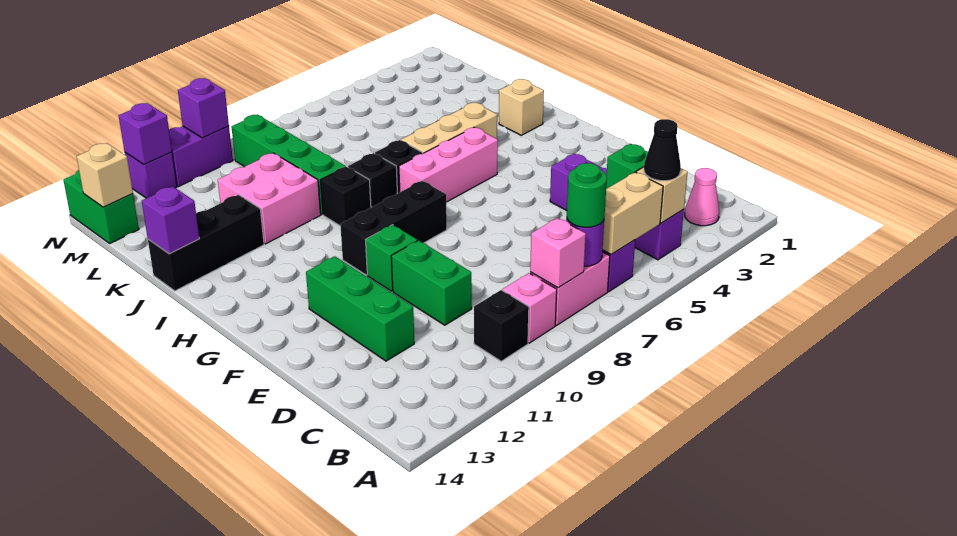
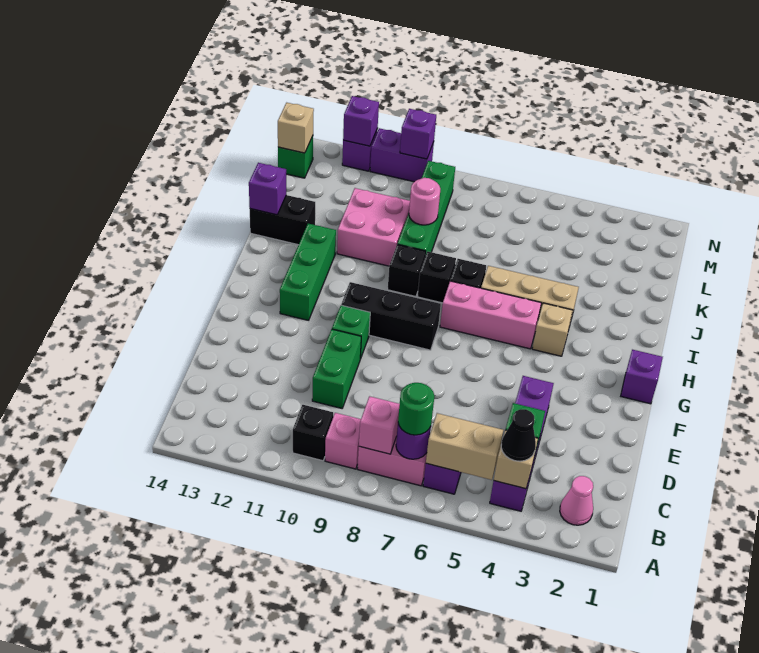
green 1x3 brick [306,256,414,361] -> green 1x3 brick moved to [280,224,336,320]
none -> purple 1x1 brick [621,350,663,404]
tan 1x1 brick [499,79,544,135] -> tan 1x1 brick moved to [532,303,573,356]
black 1x3 brick [148,195,264,291] -> black 1x2 brick [250,195,315,245]
none -> pink 1x1 round brick [409,178,440,225]
green 1x2 brick [63,170,139,243] -> green 1x1 brick [278,136,313,178]

